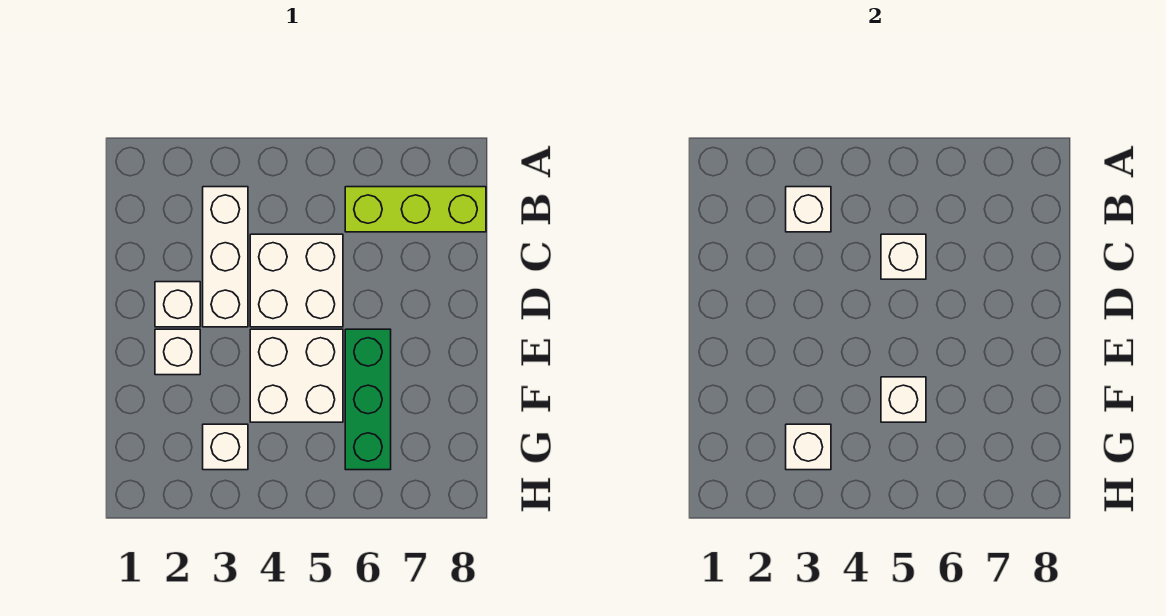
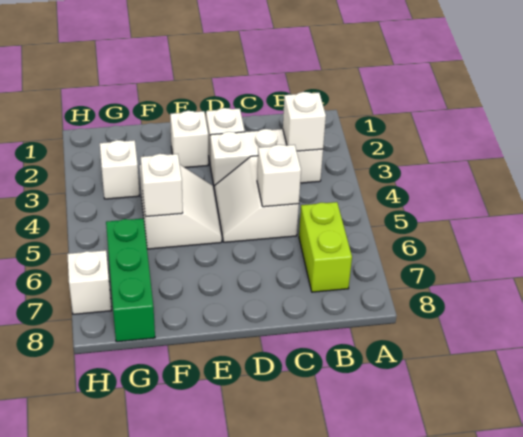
lime 1x3 brick [345,187,486,232] -> lime 1x2 brick [299,202,352,292]
white 2x2 brick [250,234,343,327] -> white 2x2 slope [215,156,299,242]
white 2x2 brick [250,329,343,422] -> white 2x2 slope [140,165,222,249]
green 1x3 brick [345,329,391,470] -> green 1x3 brick turned to [106,218,155,342]
white 1x1 brick [786,424,831,470] -> white 1x1 brick moved to [67,250,111,314]

